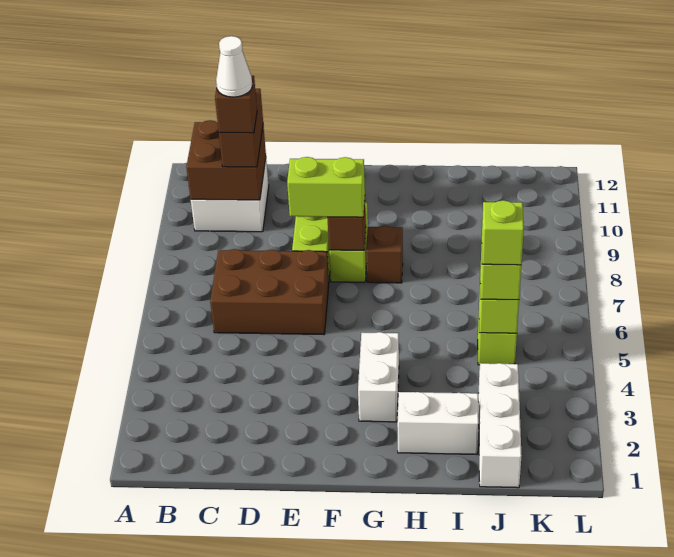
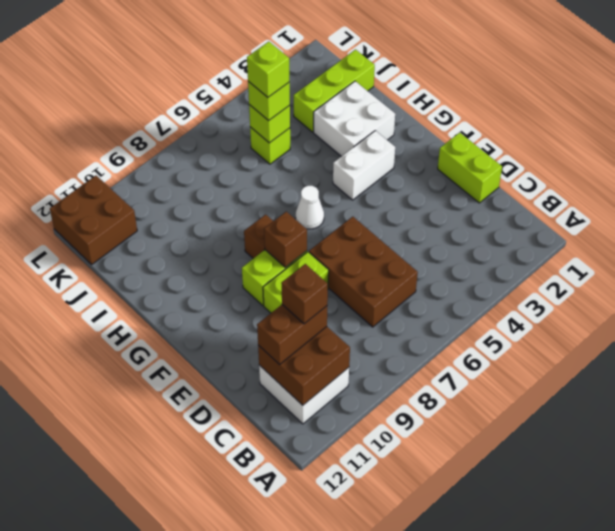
white 1x1 cone [216,36,252,97] -> white 1x1 cone moved to [296,186,324,229]
lime 1x2 brick [287,157,365,217] -> lime 1x2 brick moved to [438,132,502,203]
white 1x2 brick [397,392,479,454] -> white 2x2 brick [314,81,395,156]
white 1x3 brick [478,363,522,488] -> lime 1x3 brick [294,50,375,132]
none -> brown 2x2 brick [50,176,137,264]

